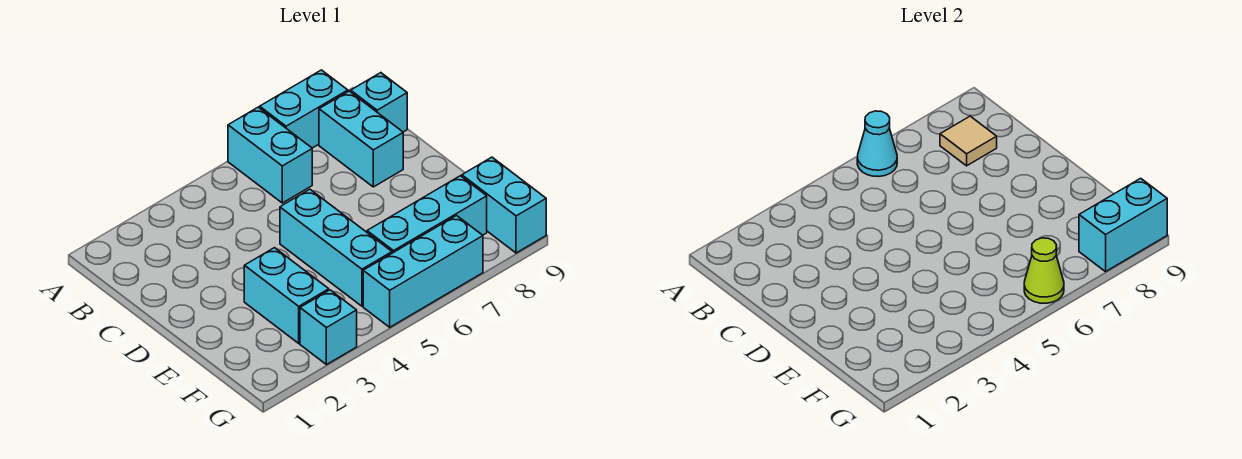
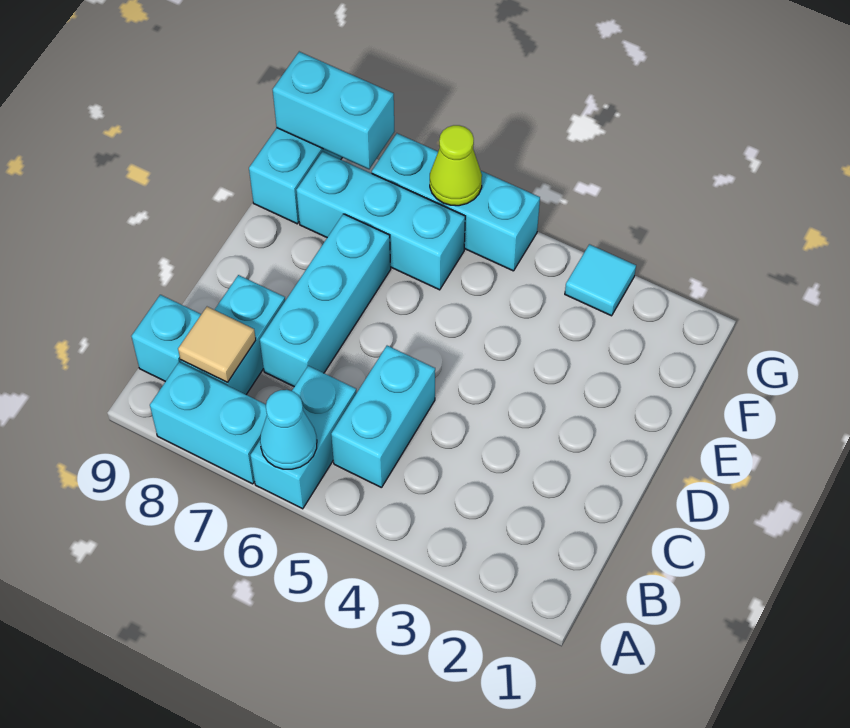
cyan 1x3 brick [280,189,392,306] -> cyan 1x3 brick moved to [260,214,391,387]
cyan 1x2 brick [244,248,329,343] -> cyan 1x2 brick moved to [331,346,435,488]
cyan 1x1 brick [300,290,357,365] -> cyan 1x1 tile [565,244,636,316]

